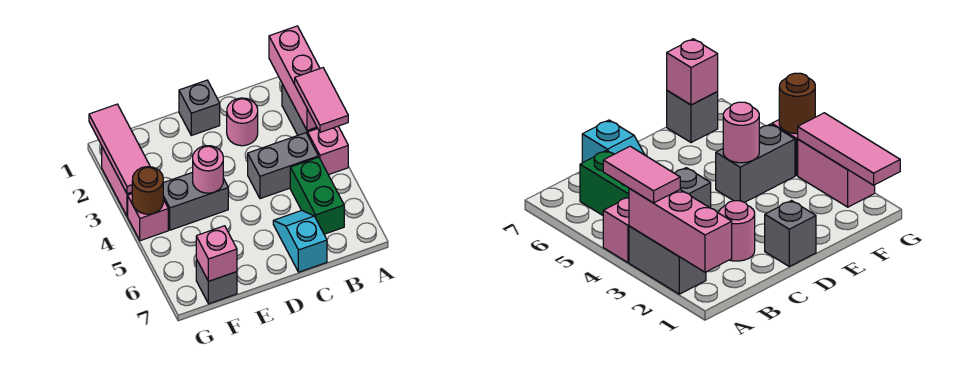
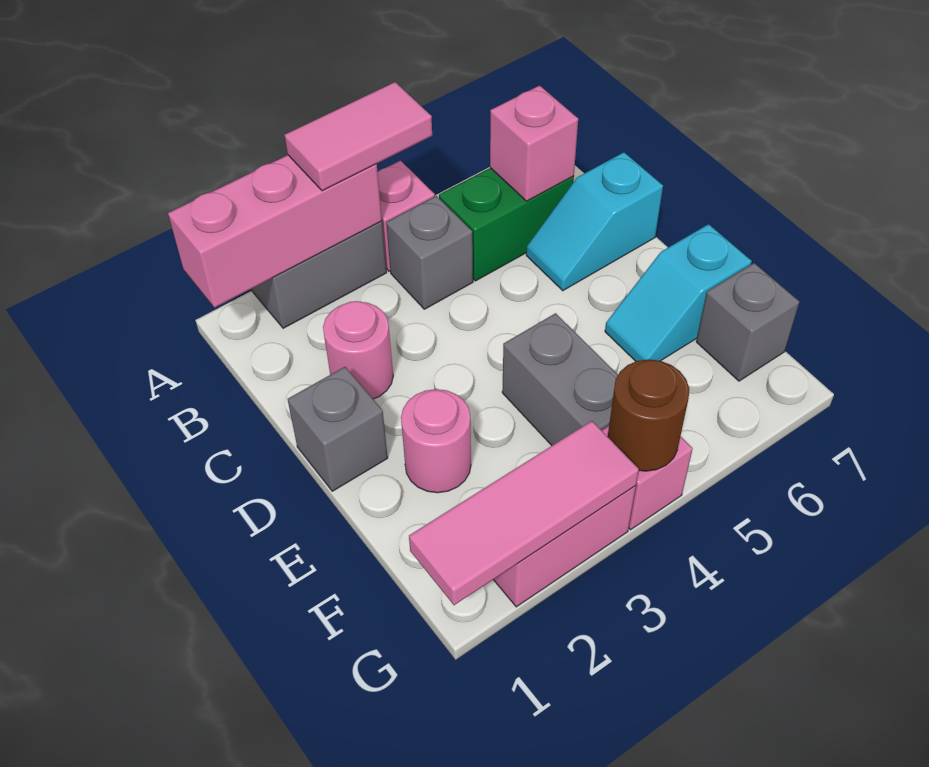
grey 1x2 brick [248,133,318,199] -> grey 1x1 brick [386,196,473,309]
pink 1x1 round brick [193,146,223,193] -> pink 1x1 round brick moved to [401,389,471,493]
none -> cyan 1x2 slope [605,224,752,361]
pink 1x1 brick [196,226,237,281] -> pink 1x1 brick moved to [490,86,578,201]

